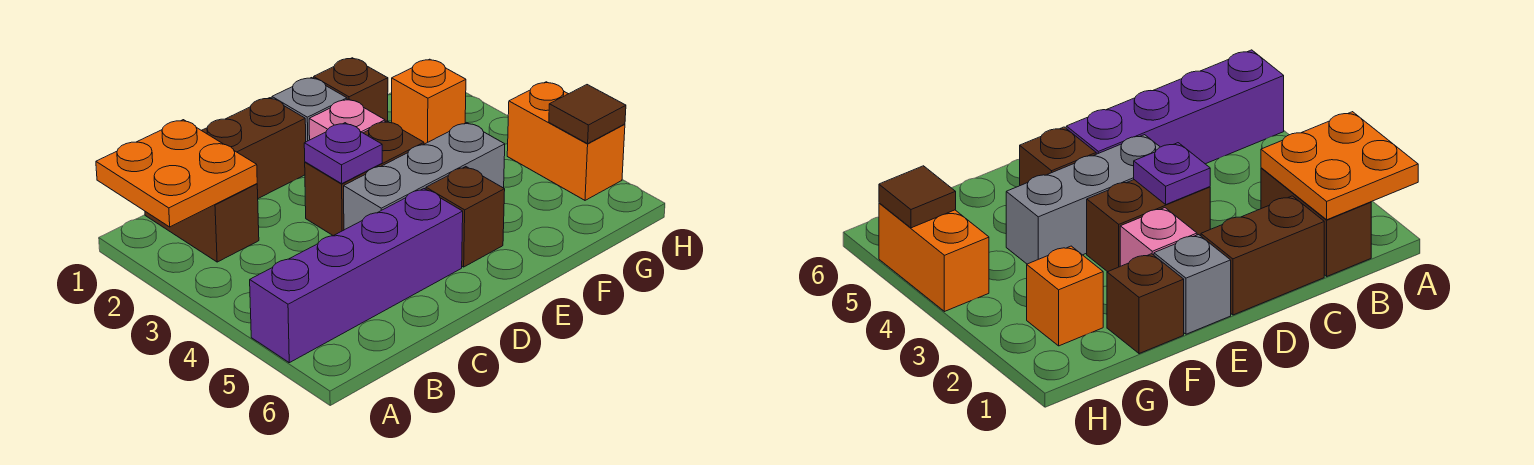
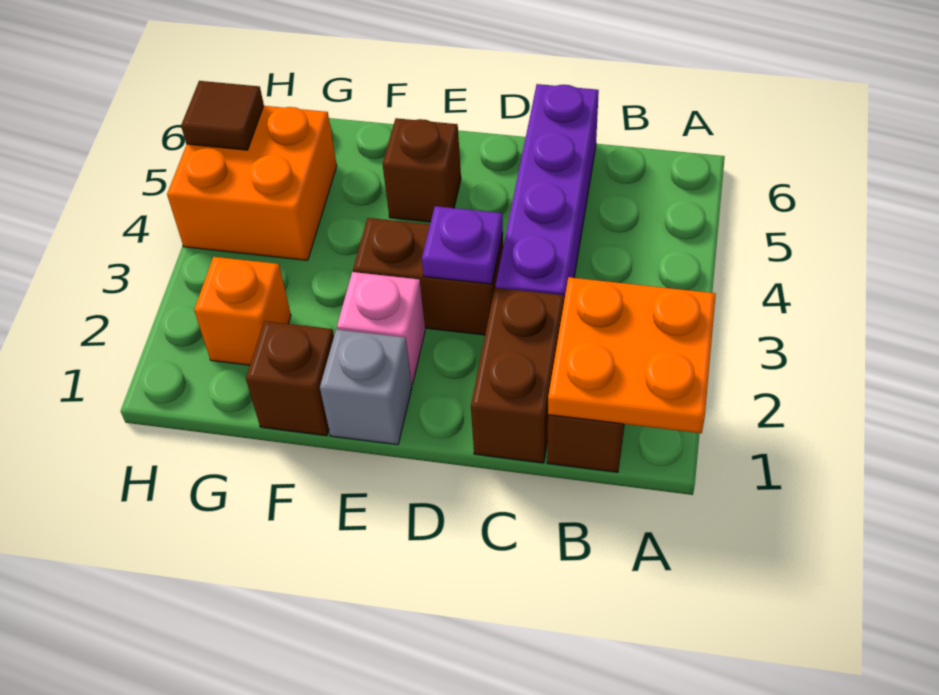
purple 1x4 brick [250,189,463,363] -> purple 1x4 brick turned to [495,84,599,299]
brown 1x2 brick [202,98,306,198] -> brown 1x2 brick turned to [471,288,564,463]
grey 1x3 brick [344,123,505,230] -> none
orange 1x2 brick [507,82,625,200] -> orange 2x2 brick [167,106,337,260]

